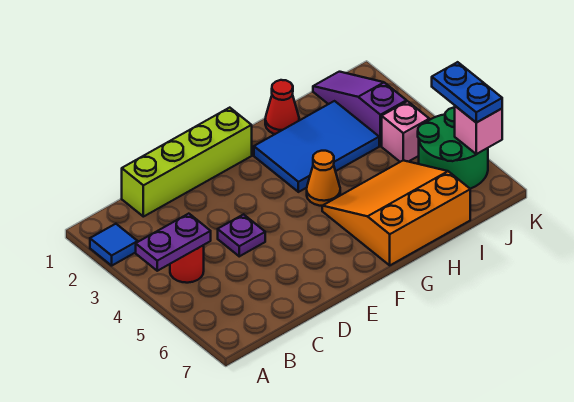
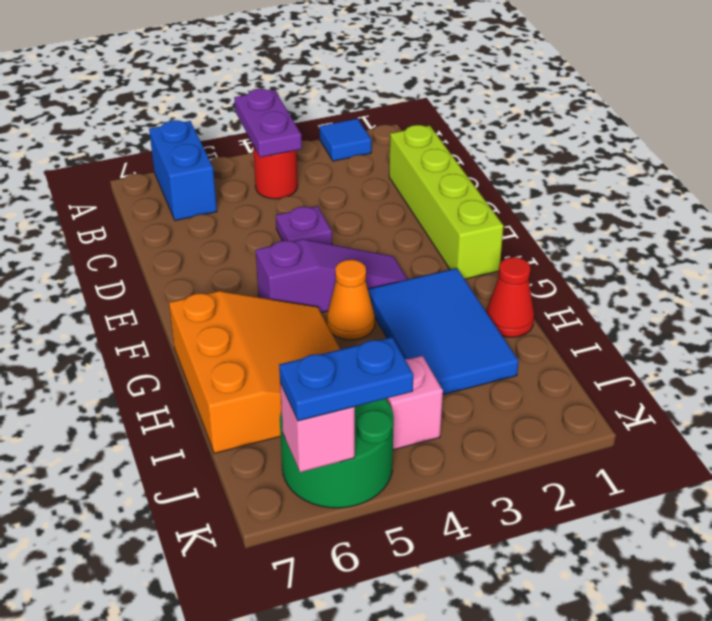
none -> blue 1x2 brick [149,120,217,221]
purple 1x3 slope [313,72,407,146] -> purple 1x3 slope moved to [256,239,408,313]

